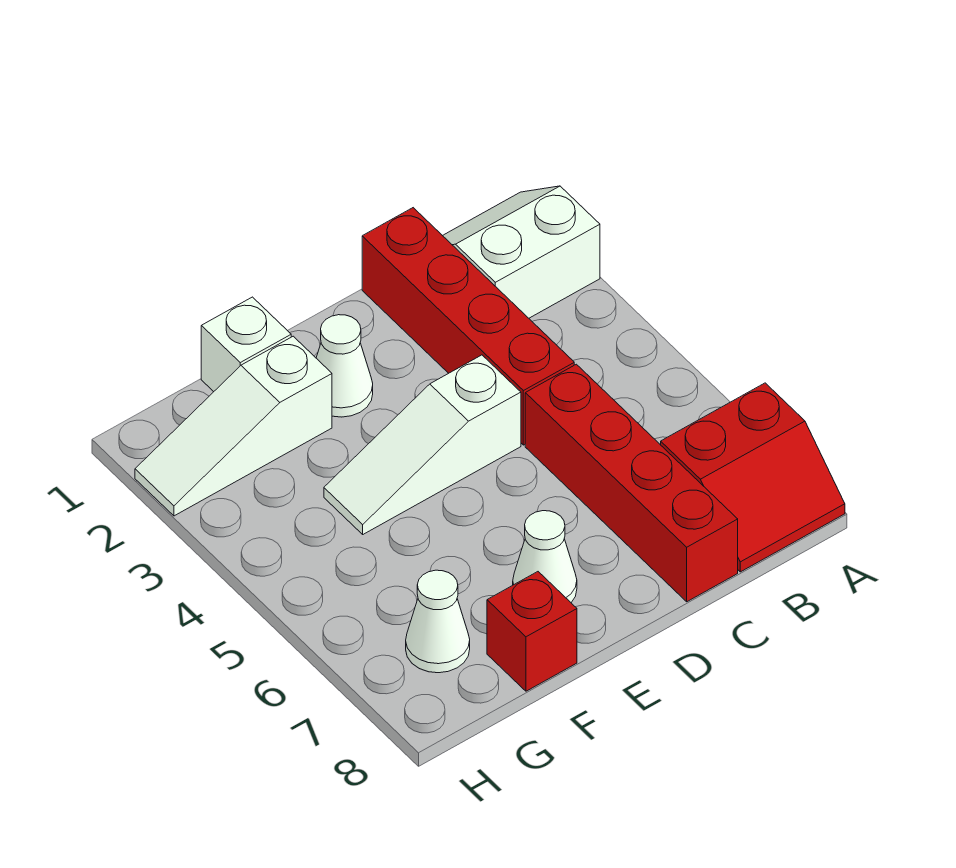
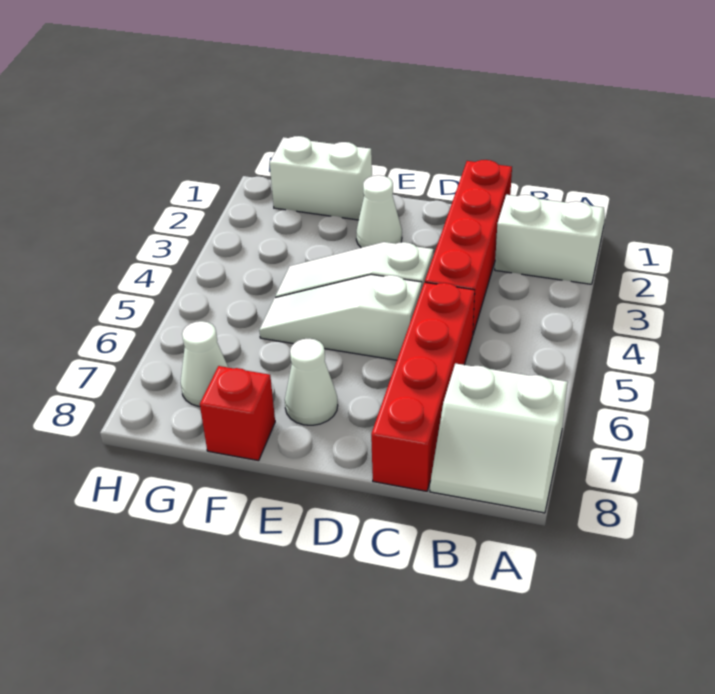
red 2x2 slope [661,383,845,572] -> white 2x2 slope [430,363,568,513]
white 1x1 brick [201,297,291,392] -> white 1x2 brick [270,136,372,220]
white 1x3 slope [135,336,332,516] -> white 1x3 slope moved to [259,274,422,360]

